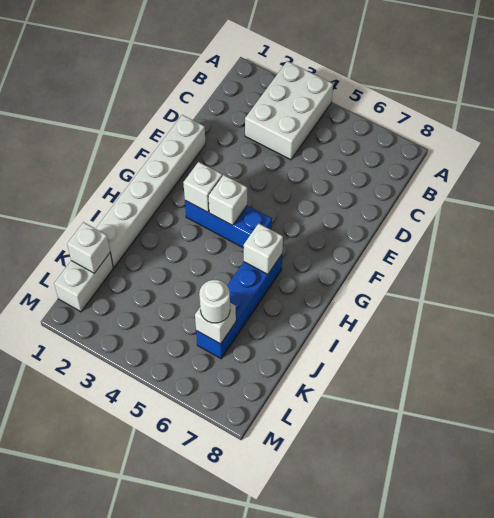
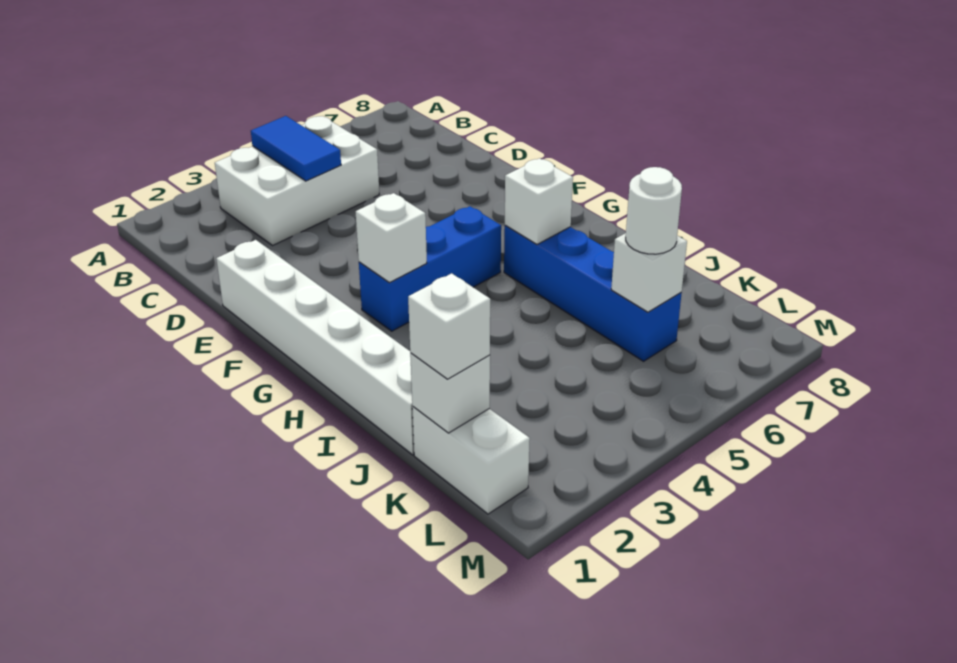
white 2x3 brick [245,61,333,160] -> white 2x3 brick turned to [215,116,379,245]
none -> blue 1x2 tile [251,116,341,181]
white 1x1 brick [208,175,247,225] -> white 1x1 brick moved to [408,273,490,379]

